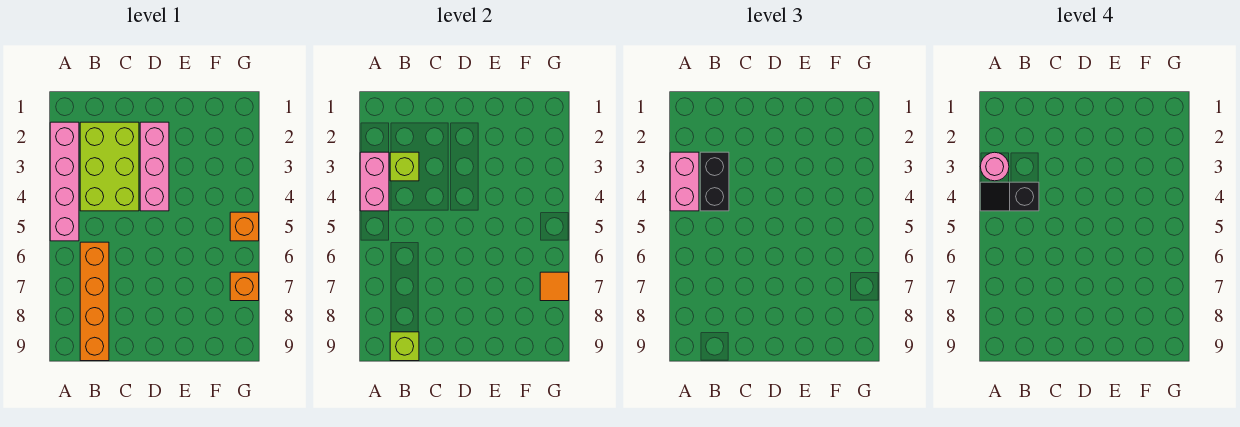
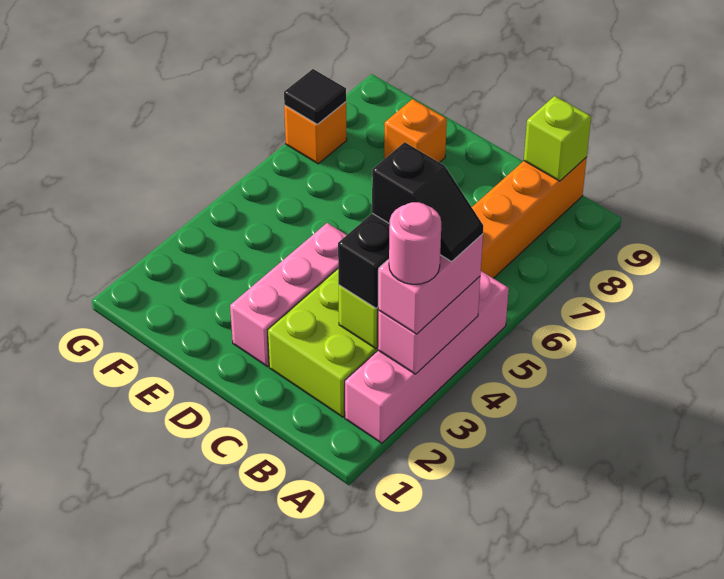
orange 1x1 brick [230,212,259,241] -> orange 1x1 brick moved to [384,99,447,163]
orange 1x1 tile [540,272,569,301] -> black 1x1 tile [284,69,346,124]

